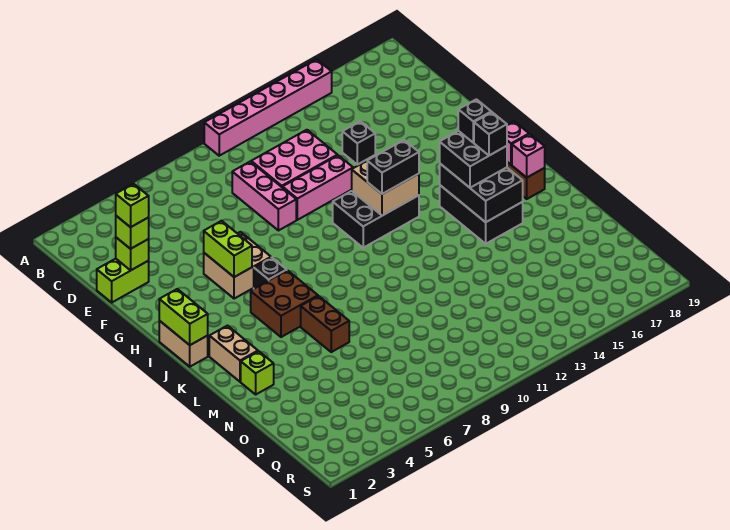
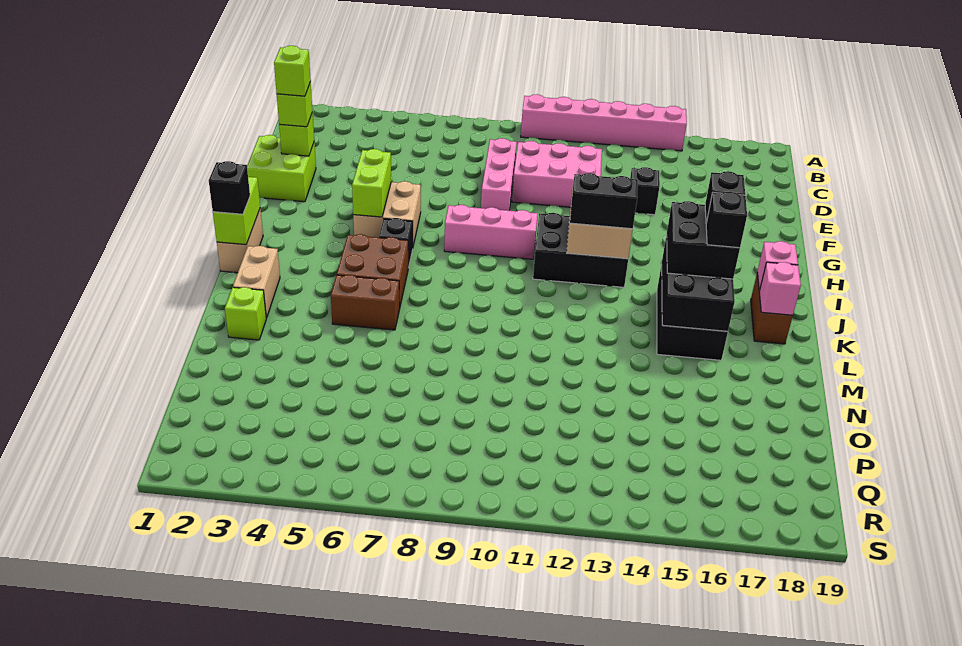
lime 1x2 brick [97,259,149,302] -> lime 2x2 brick [247,135,316,202]
pink 1x3 brick [282,155,353,220] -> pink 1x3 brick moved to [444,205,538,259]
none -> black 1x1 brick [209,161,250,214]
brown 1x2 brick [301,296,349,352] -> brown 1x2 brick turned to [331,275,400,330]

